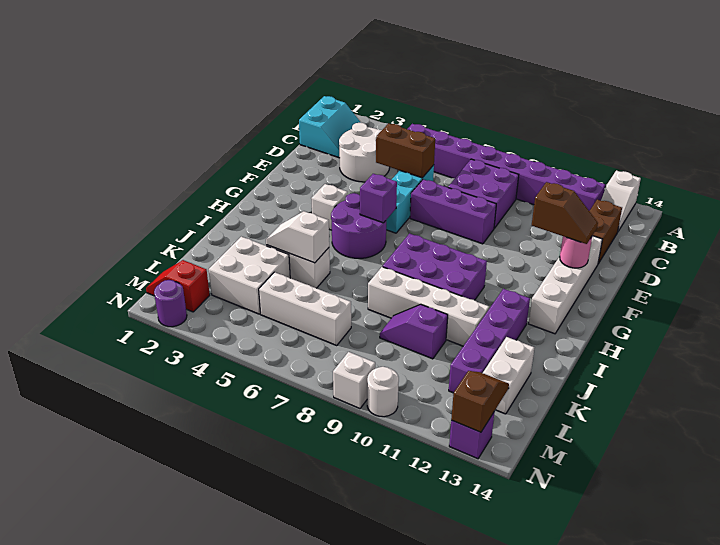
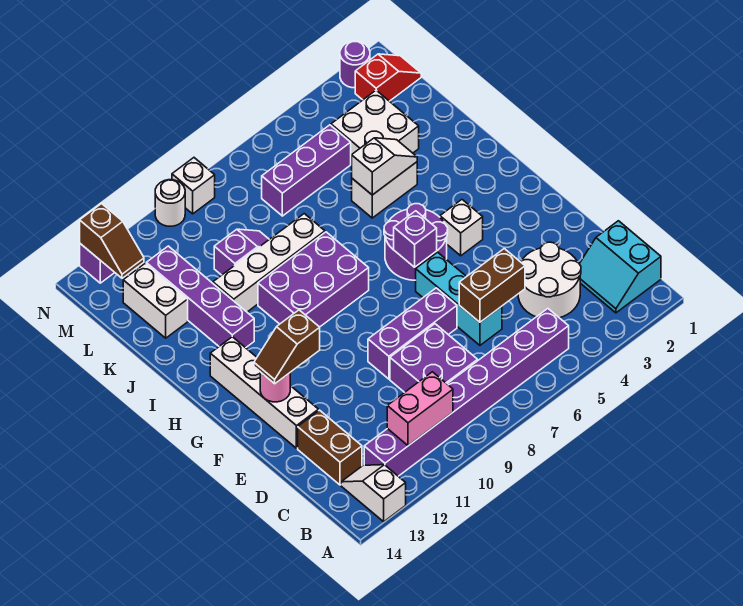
none -> pink 1x2 brick [387,372,453,446]
white 1x3 brick [259,272,351,345] -> purple 1x3 brick [262,125,351,216]

